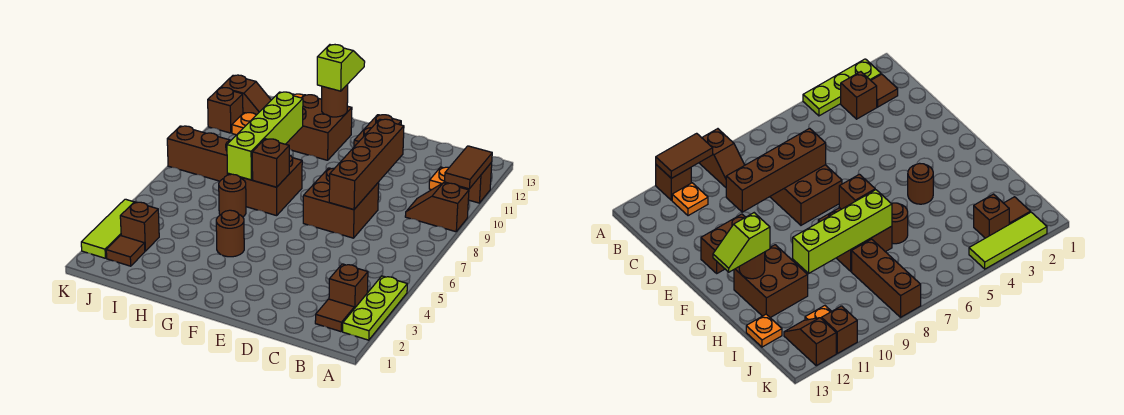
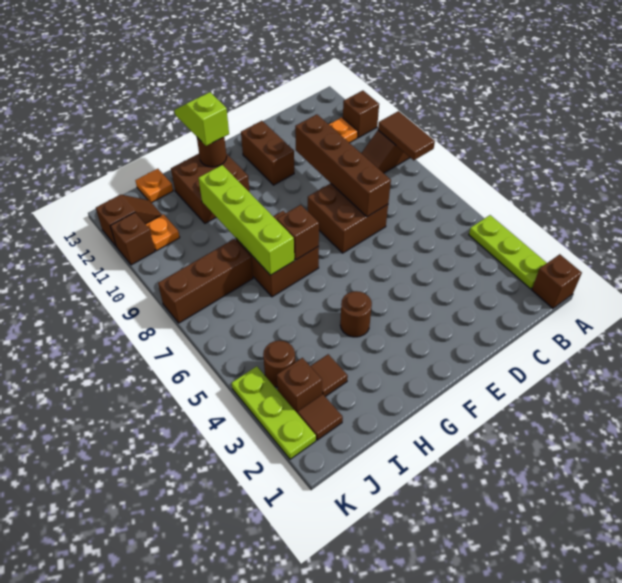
brown 1x2 tile [445,146,492,189] -> brown 1x2 tile moved to [378,111,435,160]
brown 1x1 tile [315,299,354,332] -> brown 1x1 tile moved to [310,354,348,397]
brown 1x1 brick [329,264,368,309] -> brown 1x1 brick moved to [532,254,582,308]
brown 1x1 round brick [219,174,246,217] -> brown 1x1 round brick moved to [263,341,295,387]
lime 1x3 tile [81,199,134,258] -> lime 1x3 plate [232,366,316,459]

